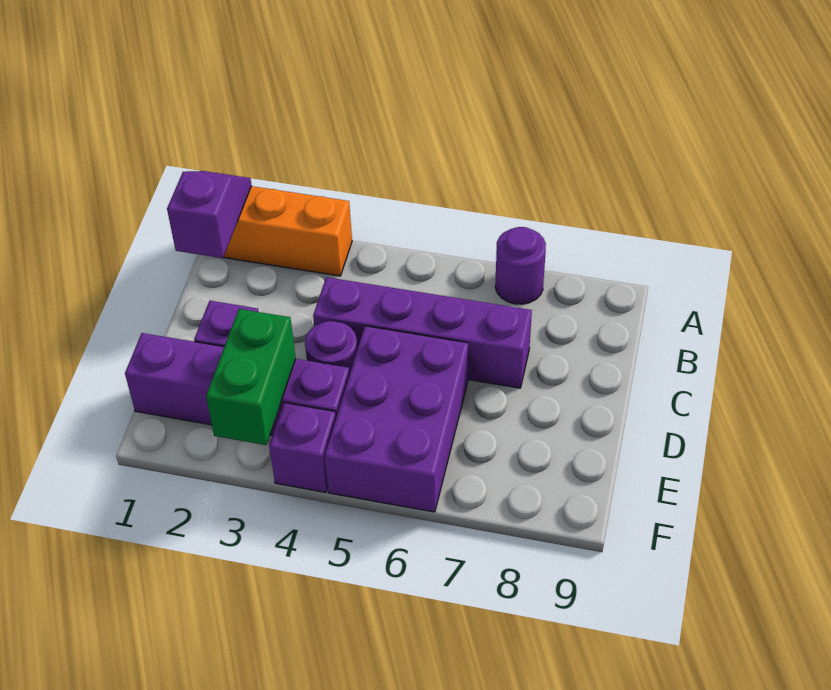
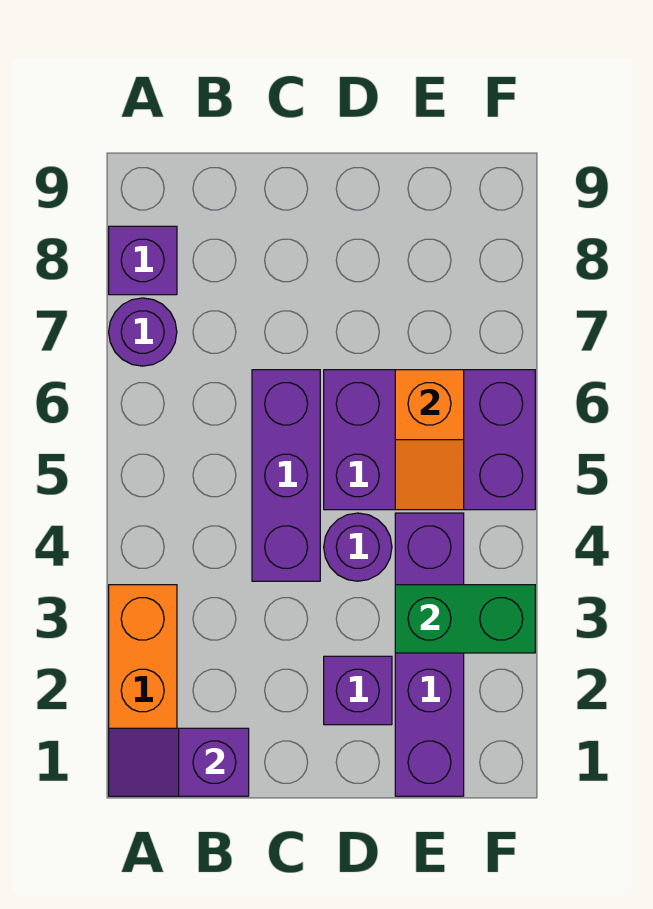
purple 1x4 brick [313,277,532,388] -> purple 1x3 brick [252,370,320,581]
none -> orange 1x2 slope [395,370,464,510]
purple 1x1 brick [269,403,336,492] -> purple 1x1 brick moved to [109,226,177,295]

